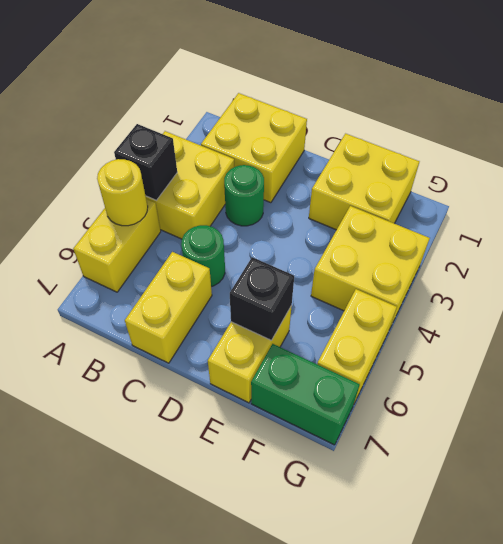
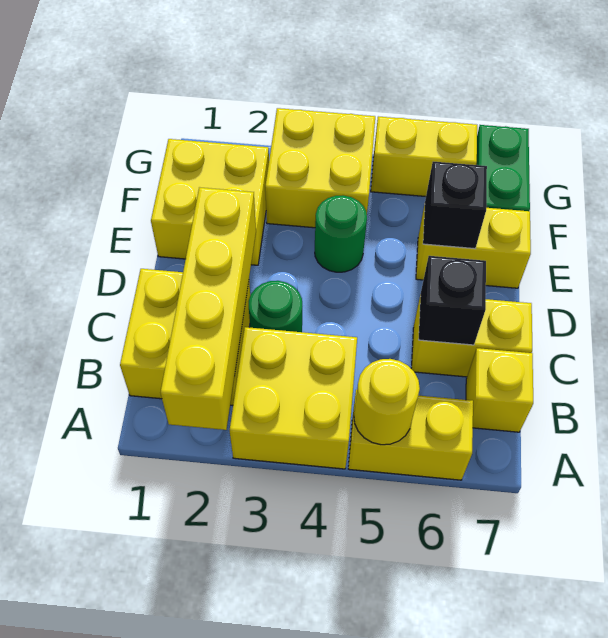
none -> yellow 1x4 brick [160,187,256,430]
black 1x1 brick [114,124,177,200] -> black 1x1 brick moved to [418,256,486,345]
none -> yellow 1x1 brick [466,348,533,432]
green 1x1 round brick [181,225,225,287] -> green 1x1 round brick moved to [315,195,367,272]

